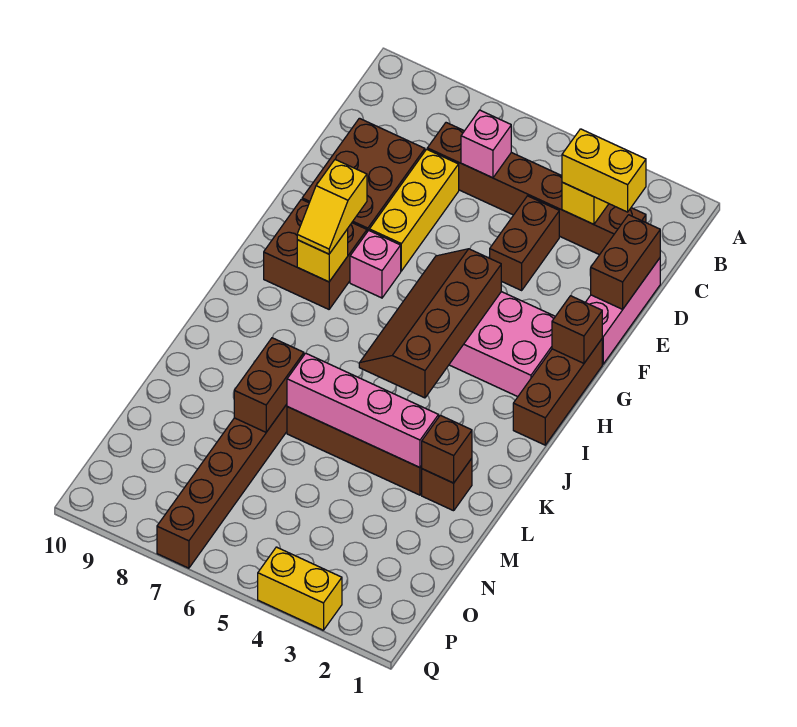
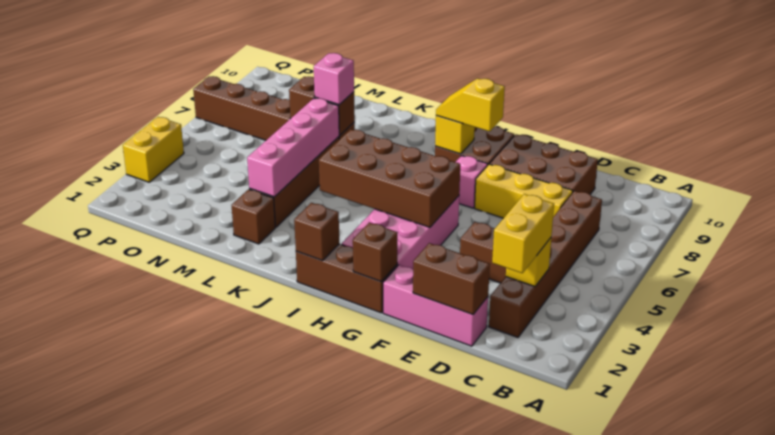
pink 1x1 brick [461,110,511,178] -> pink 1x1 brick moved to [314,53,354,105]
brown 2x4 slope [359,249,501,398] -> brown 2x4 brick [319,129,460,227]
brown 1x1 brick [422,415,472,483] -> brown 1x1 brick moved to [294,203,339,261]

